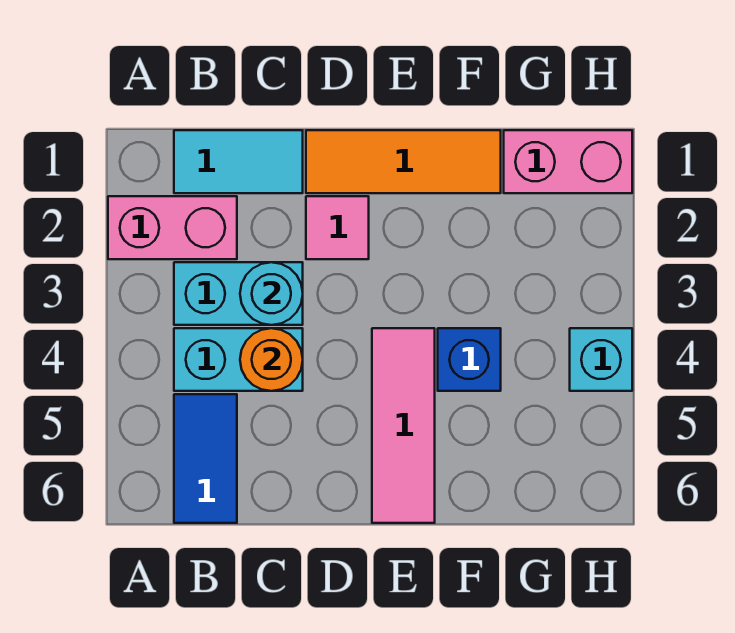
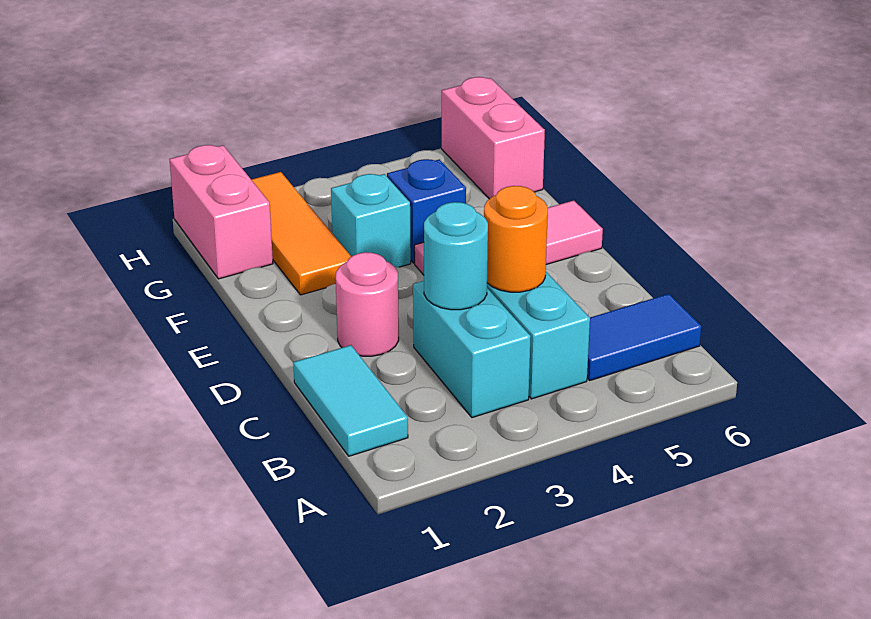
pink 1x2 brick [108,196,237,259] -> pink 1x2 brick moved to [442,77,545,199]
orange 1x3 tile [306,130,501,193] -> orange 1x3 tile moved to [251,172,351,295]
pink 1x1 tile [306,196,369,259] -> pink 1x1 round brick [336,252,399,356]
cyan 1x1 brick [570,328,632,391] -> cyan 1x1 brick moved to [331,174,411,267]

